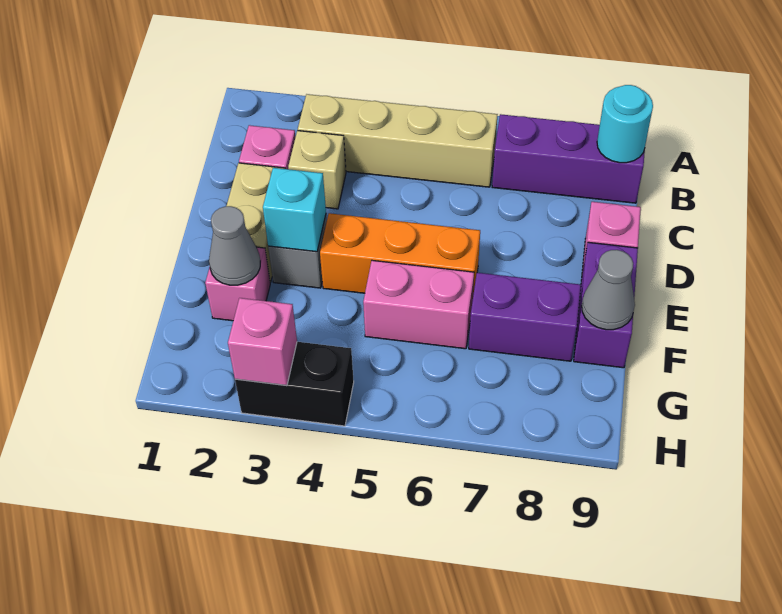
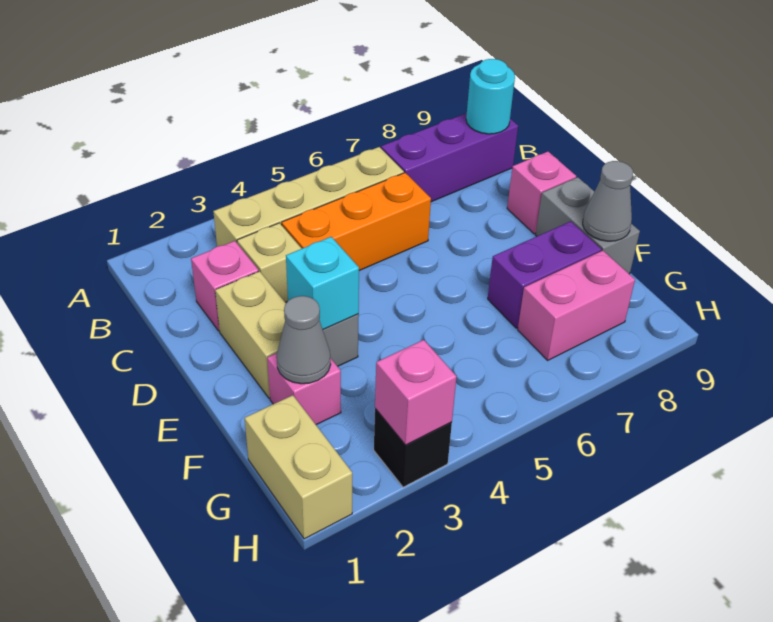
orange 1x3 brick [320,213,480,295] -> orange 1x3 brick moved to [282,173,431,271]
purple 1x2 brick [574,242,638,368] -> grey 1x2 brick [536,177,640,274]
pink 1x2 brick [363,261,474,349] -> pink 1x2 brick moved to [518,251,635,360]
none -> tan 1x2 brick [245,395,352,539]
black 1x2 brick [235,342,354,426] -> black 1x1 brick [374,409,452,487]

